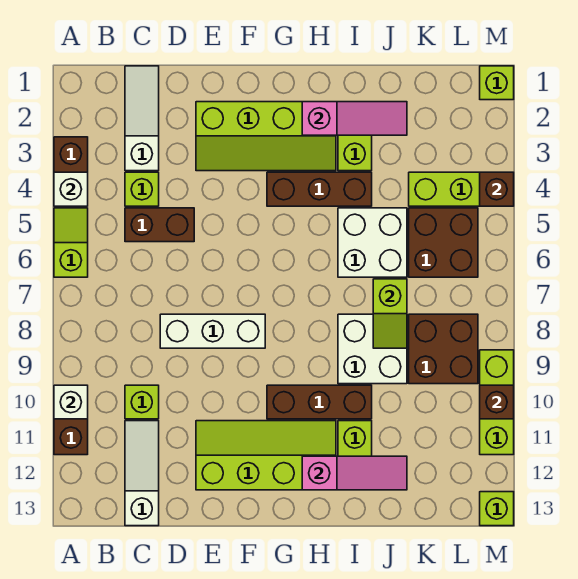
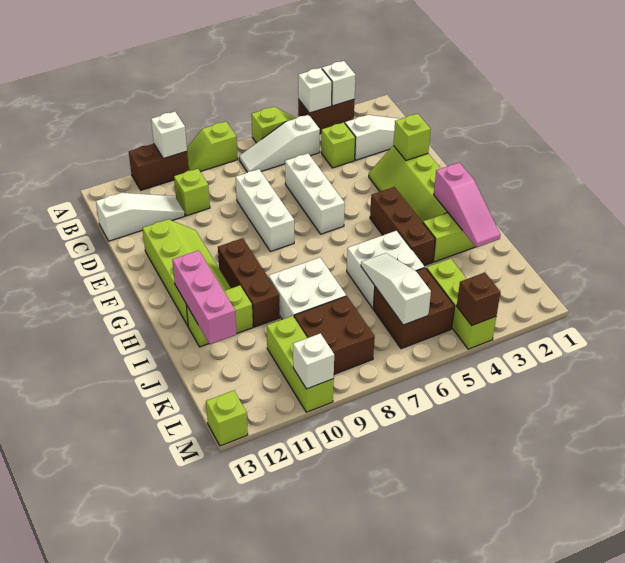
none -> white 1x1 brick [322,61,355,106]
none -> white 1x3 slope [239,115,320,172]
brown 1x2 brick [125,208,194,242] -> none
none -> white 1x3 brick [285,153,345,234]
pink 1x3 slope [302,456,407,490] -> pink 1x3 brick [172,250,237,344]
none -> white 1x3 slope [361,253,431,325]
lime 1x2 slope [373,279,407,348] -> lime 1x2 slope moved to [187,122,238,172]
lime 1x1 brick [480,66,514,100] -> lime 1x1 brick moved to [393,114,431,160]
lime 1x3 brick [480,350,514,455] -> lime 1x3 brick turned to [267,316,334,412]
brown 1x1 brick [480,385,514,419] -> white 1x1 brick [293,333,334,389]

